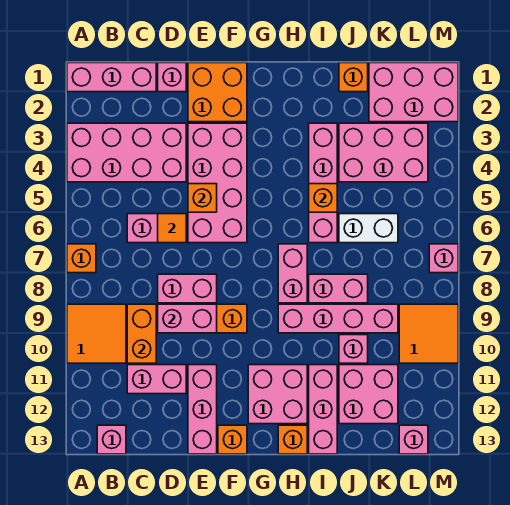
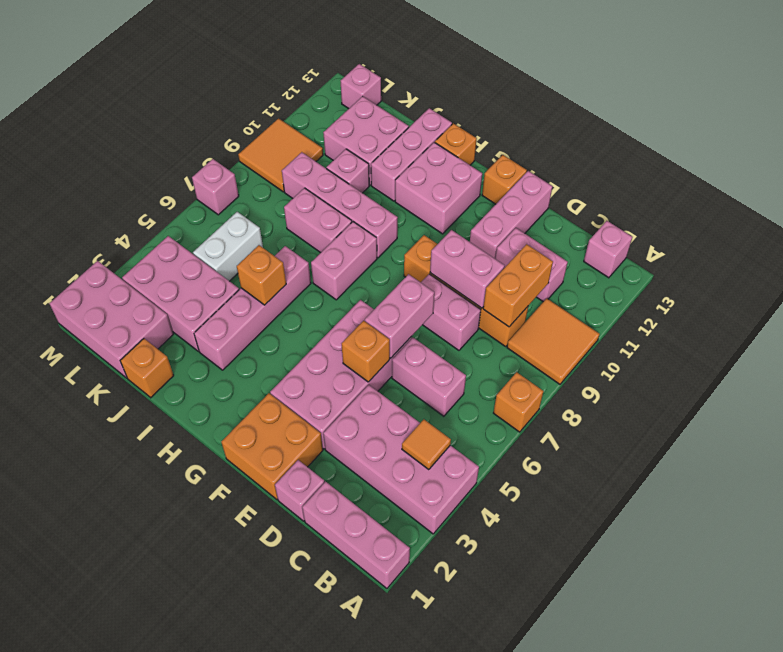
orange 1x1 tile [158,214,186,243] -> orange 1x1 tile moved to [402,420,451,470]
none -> pink 1x2 brick [365,274,434,358]
white 1x2 brick [339,214,398,243] -> white 1x2 brick turned to [193,212,263,281]

